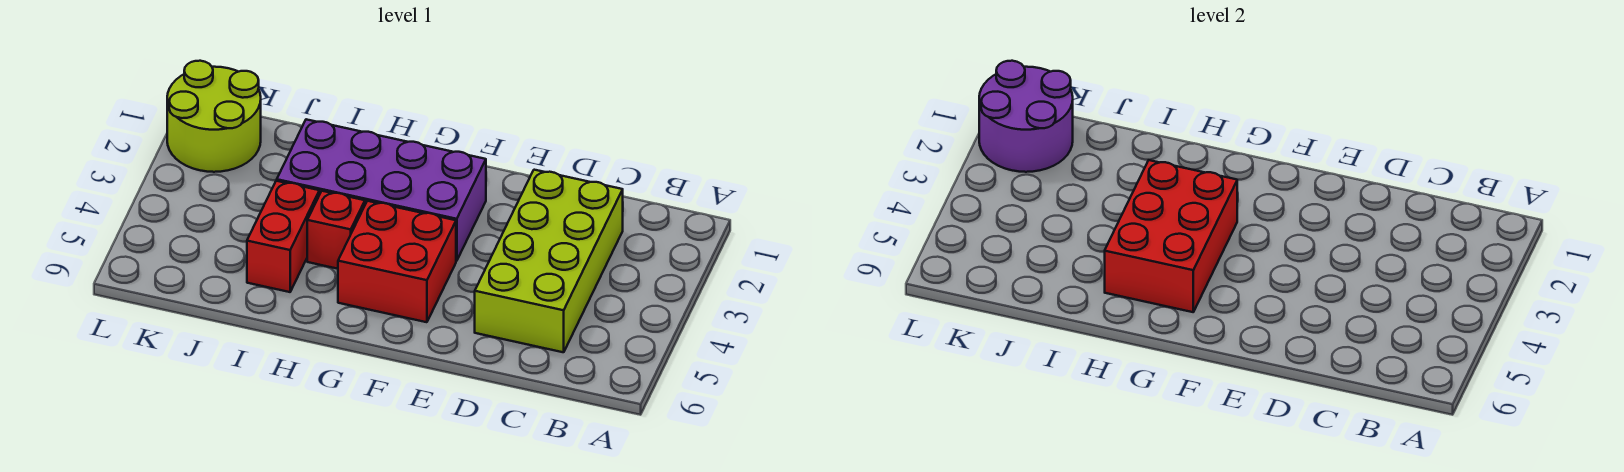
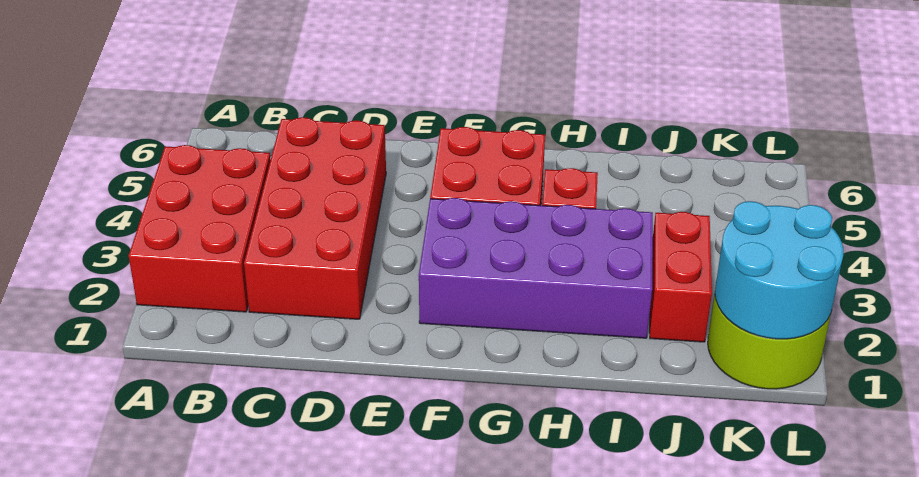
lime 2x4 brick [475,170,623,352] -> red 2x4 brick [244,117,386,319]
red 2x3 brick [1105,160,1237,312] -> red 2x3 brick moved to [129,145,271,312]
red 1x2 brick [247,181,319,292] -> red 1x2 brick moved to [650,212,712,342]
purple 2x2 round brick [979,61,1073,172] -> cyan 2x2 round brick [715,201,843,339]

